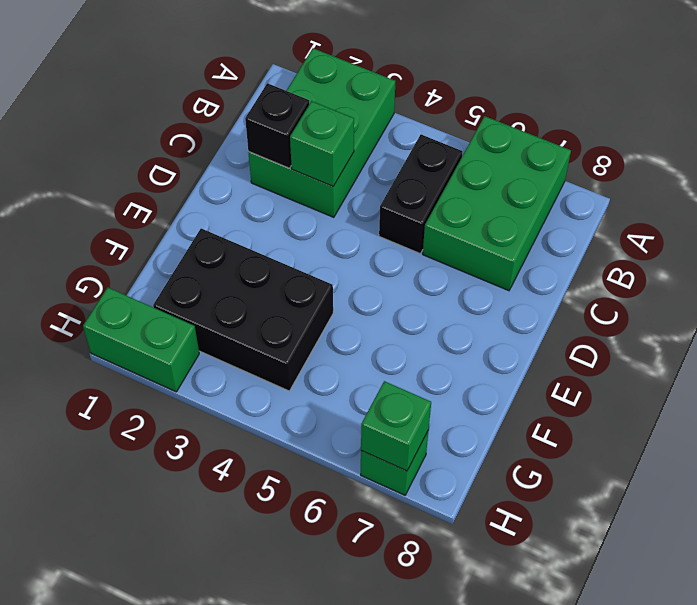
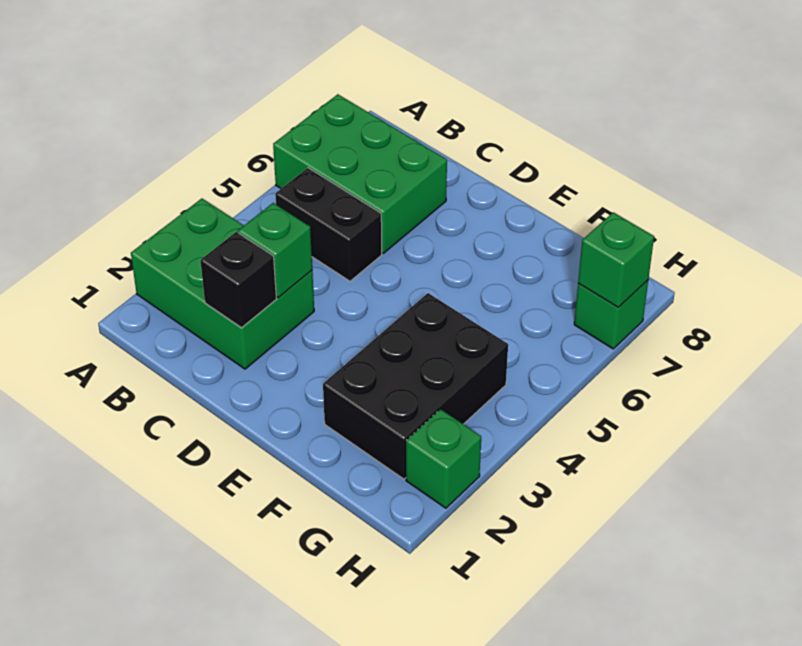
green 1x2 brick [83,287,199,392] -> green 1x1 brick [406,409,481,508]

